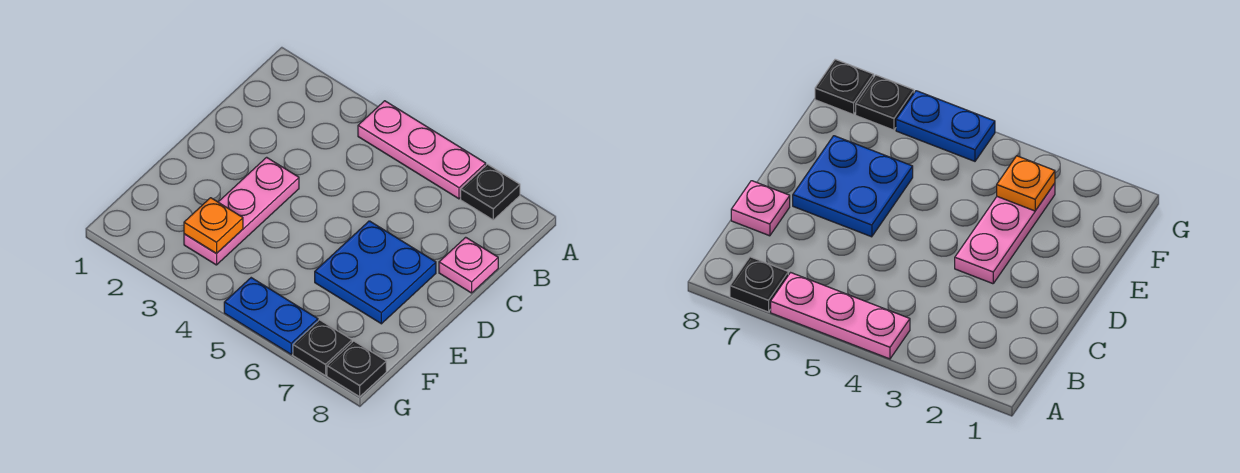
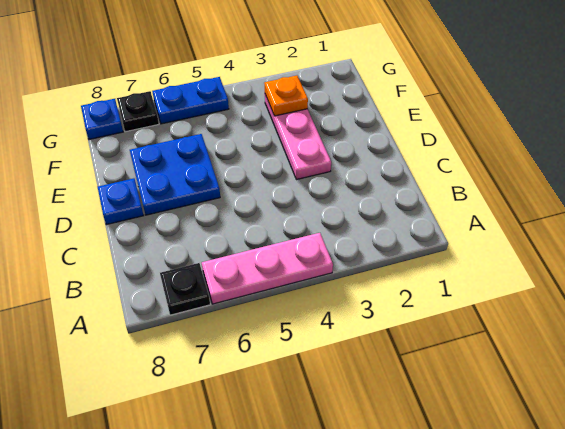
pink 1x1 plate [439,237,498,293] -> none
none -> blue 1x1 plate [98,178,144,225]
black 1x1 plate [327,341,386,397] -> blue 1x1 plate [81,99,123,139]

